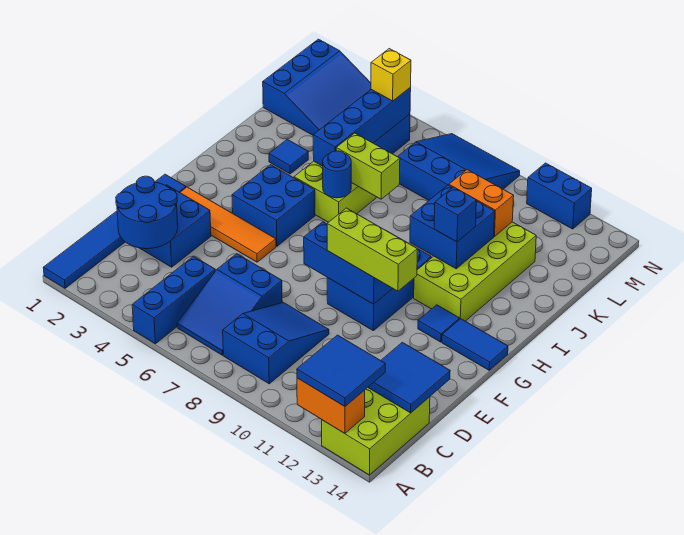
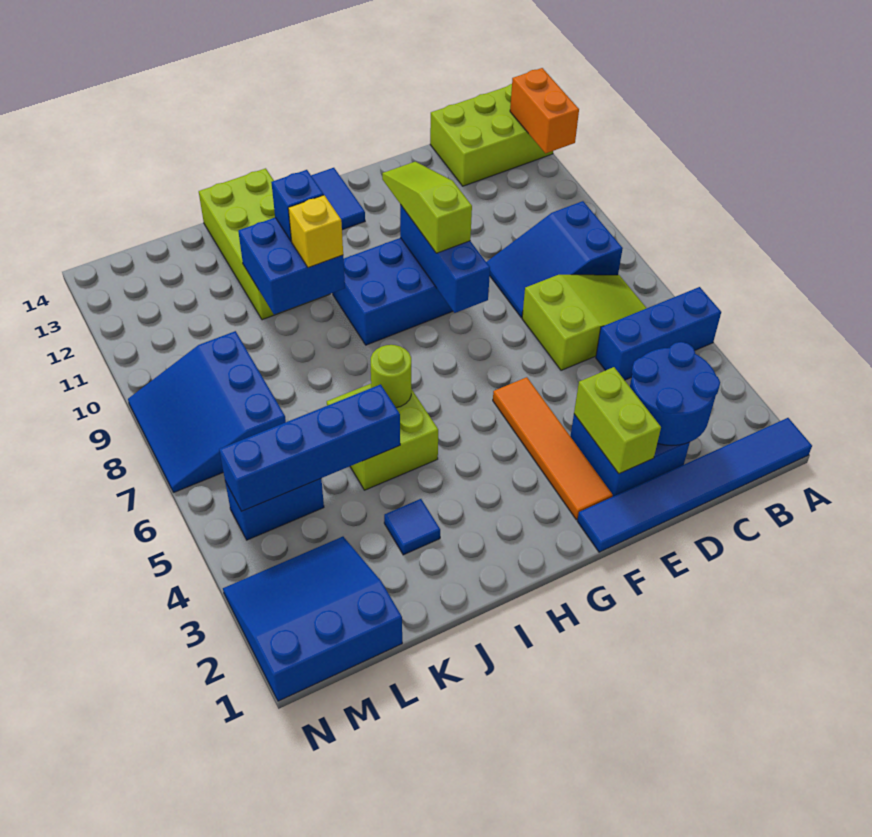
blue 2x2 tile [297,335,385,407] -> none
blue 2x3 slope [177,254,282,355] -> lime 2x3 slope [522,275,647,370]
blue 2x2 tile [368,342,450,413] -> none
lime 1x3 brick [327,208,417,291] -> lime 1x3 slope [382,162,472,253]
blue 2x2 brick [232,165,315,246] -> none
blue 1x1 tile [418,305,459,342] -> none
lime 2x4 brick [414,222,536,321] -> lime 2x4 brick turned to [199,168,330,320]
blue 1x1 round brick [323,151,351,198] -> lime 1x1 round brick [371,345,411,408]
lime 1x2 brick [336,133,400,199] -> lime 1x2 brick moved to [574,367,661,474]
orange 1x2 brick [449,170,514,237] -> none
yellow 1x1 brick [371,49,411,101] -> yellow 1x1 brick moved to [288,195,343,267]
blue 1x2 brick [527,163,592,229] -> none

